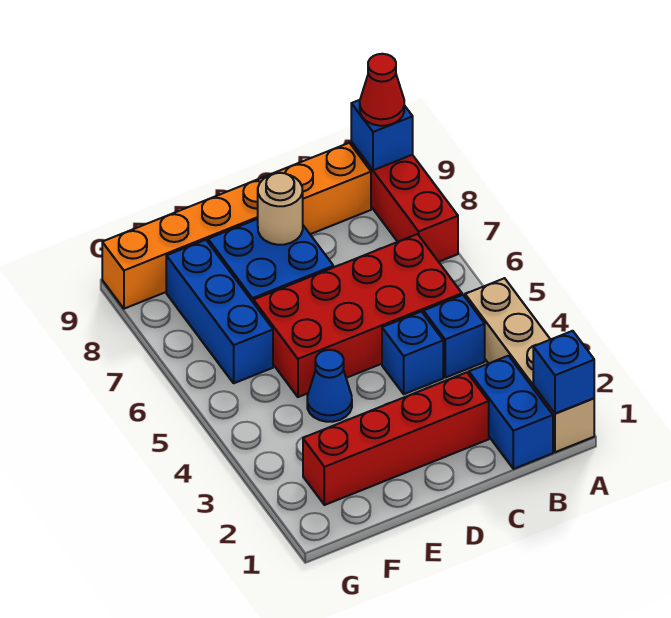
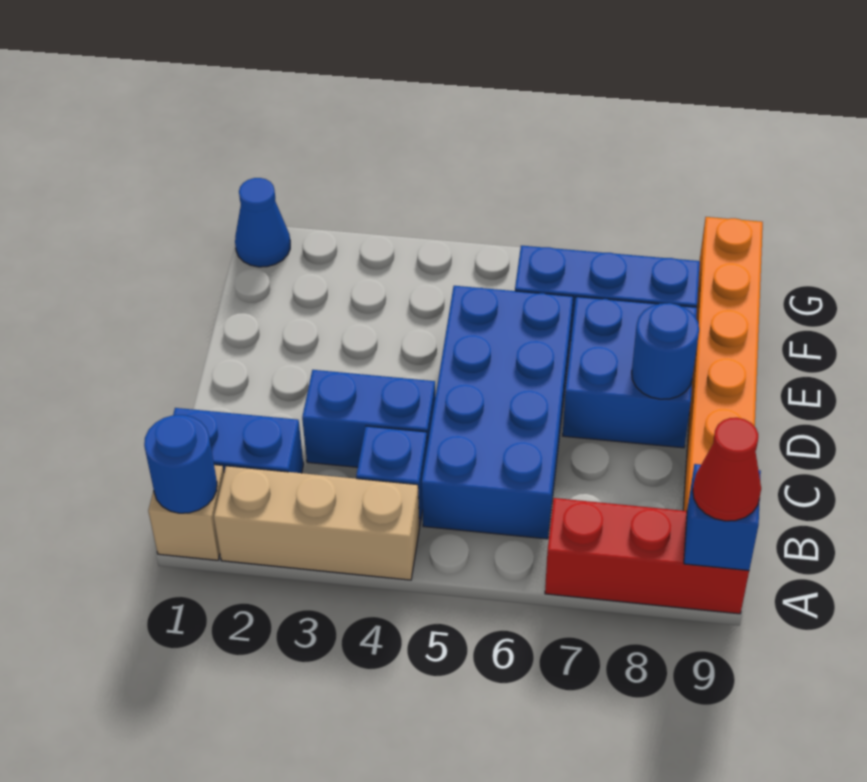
blue 1x1 brick [533,331,594,414] -> blue 1x1 round brick [144,415,217,513]
red 2x4 brick [253,234,462,397] -> blue 2x4 brick [422,286,573,539]
red 1x4 brick [303,372,489,505] -> none
blue 1x1 brick [382,312,443,394] -> blue 1x2 brick [302,370,435,467]
tan 1x1 round brick [258,173,303,245] -> blue 1x1 round brick [632,303,699,399]
blue 1x1 cone [307,350,352,422] -> blue 1x1 cone moved to [235,178,290,267]

